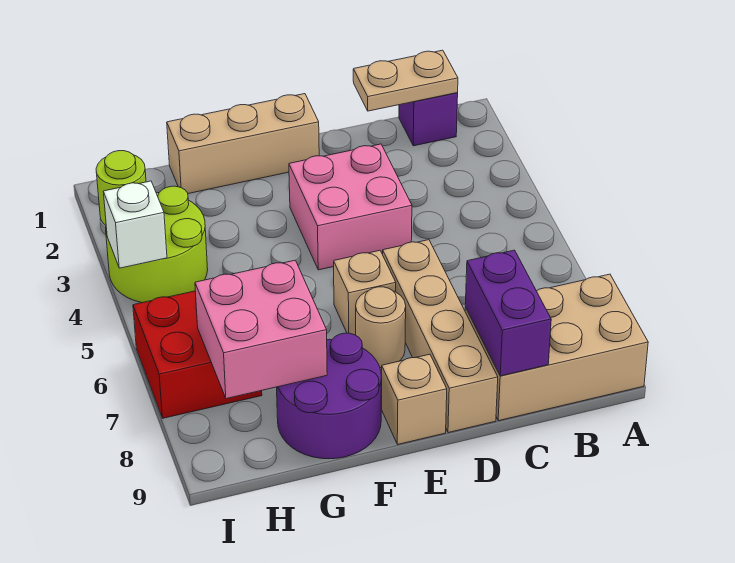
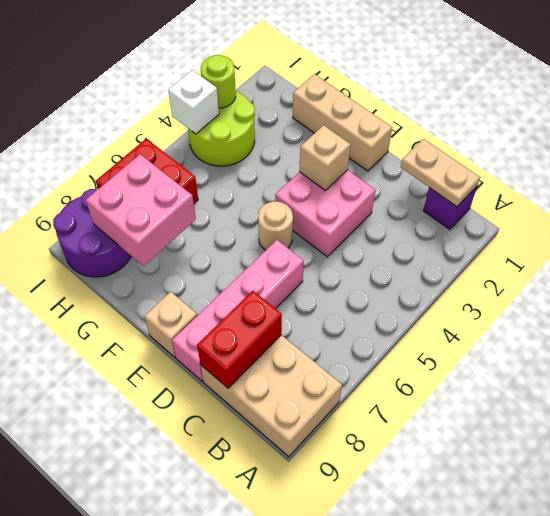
purple 1x2 brick [465,250,551,376] -> red 1x2 brick [197,291,282,388]
tan 1x4 brick [383,240,498,433] -> pink 1x4 brick [172,240,304,381]
tan 1x1 brick [334,250,396,335] -> tan 1x1 brick moved to [299,125,351,190]
tan 1x1 round brick [356,287,406,368] -> tan 1x1 round brick moved to [258,201,293,250]
purple 2x2 round brick [277,333,381,459] -> purple 2x2 round brick moved to [53,189,131,277]

